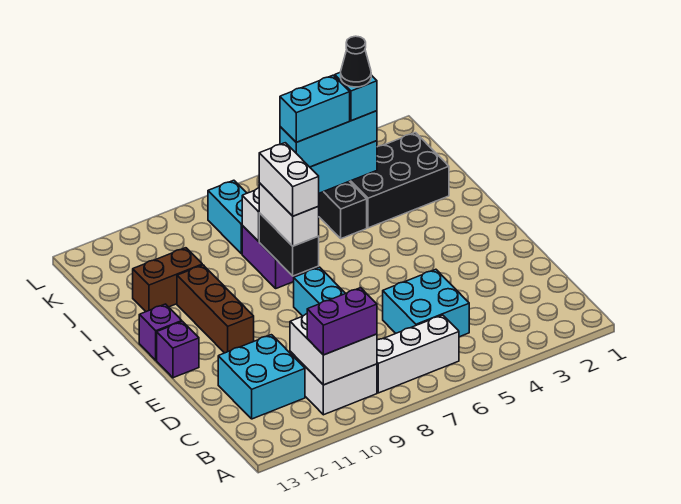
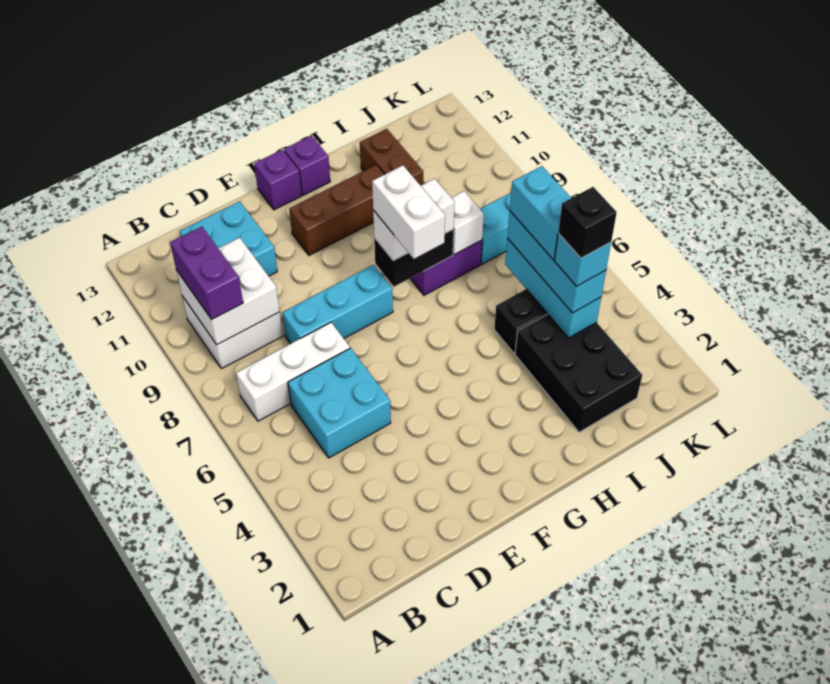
white 1x3 brick [377,315,459,393] -> white 1x3 brick turned to [236,322,350,421]
white 1x2 brick [259,143,319,216] -> white 1x2 brick turned to [372,165,445,259]
black 1x1 cone [341,36,371,87] -> black 1x1 brick [558,187,617,258]

